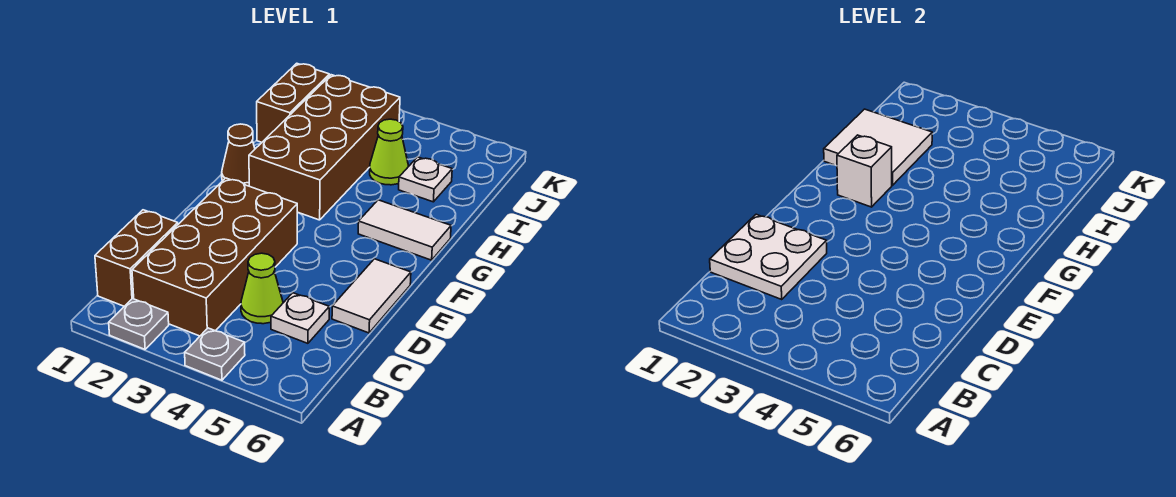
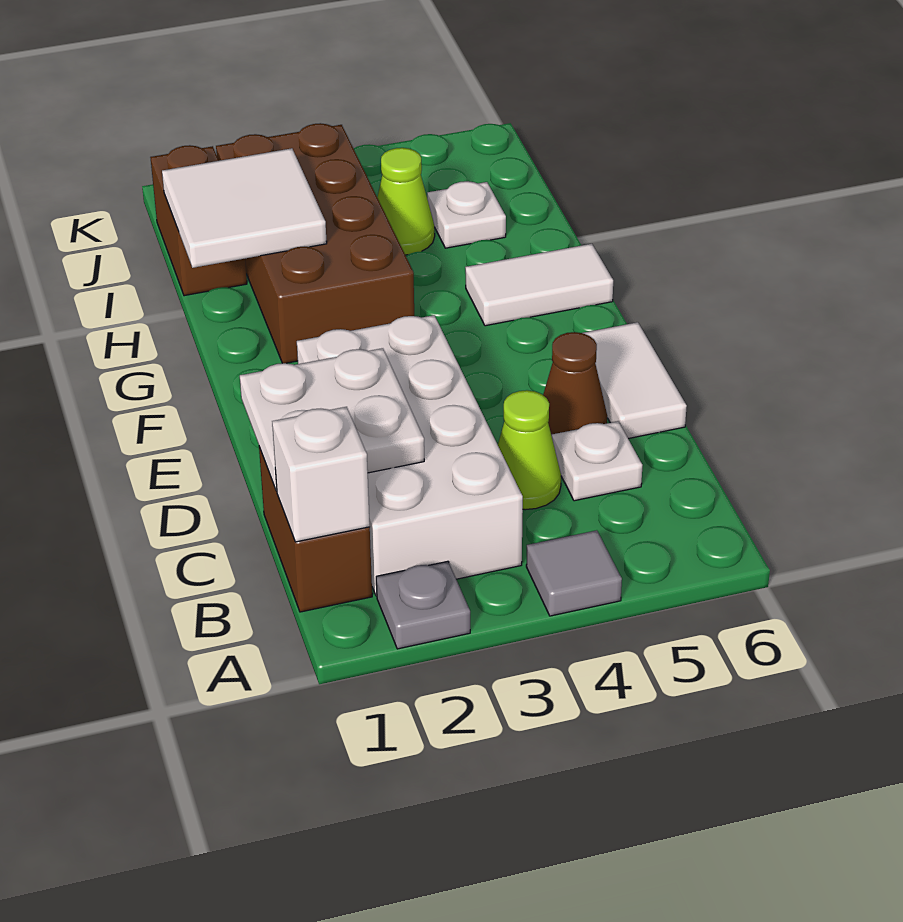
grey 1x1 plate [185,328,245,380] -> grey 1x1 tile [526,530,622,616]
brown 2x4 brick [132,178,297,336] -> white 2x4 brick [297,315,523,596]
brown 1x1 cone [222,124,255,186] -> brown 1x1 cone moved to [543,332,607,436]
white 1x1 brick [837,135,892,207] -> white 1x1 brick moved to [272,407,370,542]

